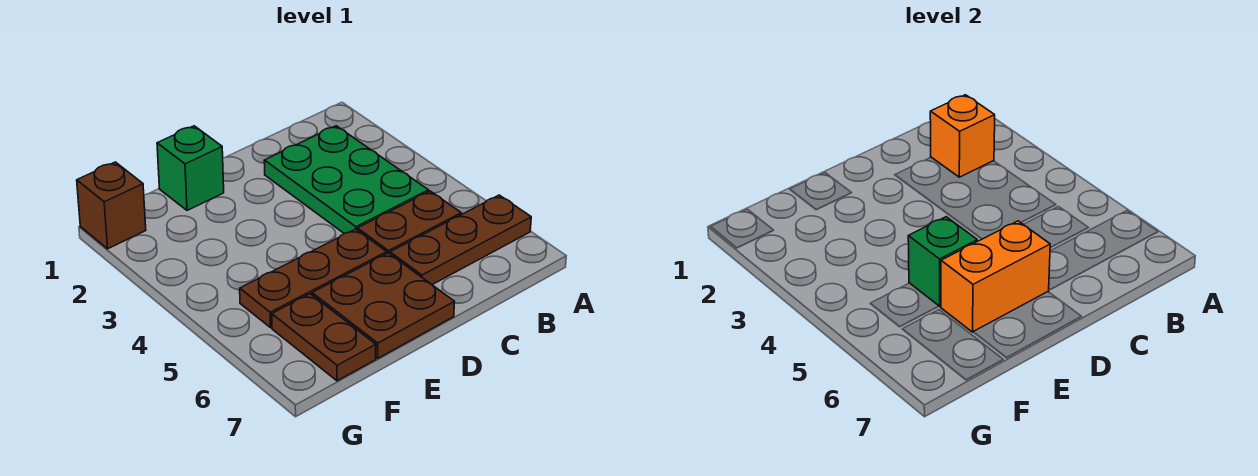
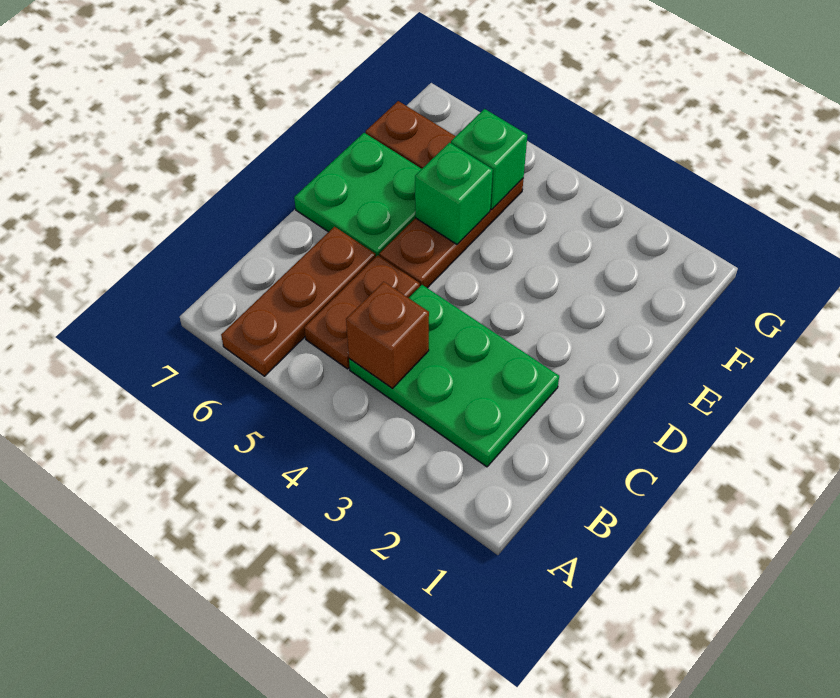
orange 1x1 brick [930,95,995,177] -> none
brown 2x2 plate [312,253,454,359] -> green 2x2 plate [294,133,421,256]
orange 1x2 brick [941,221,1051,332] -> none
green 1x1 brick [157,126,224,210] -> green 1x1 brick moved to [451,109,527,210]
brown 1x1 brick [77,162,146,249] -> brown 1x1 brick moved to [346,282,429,388]

